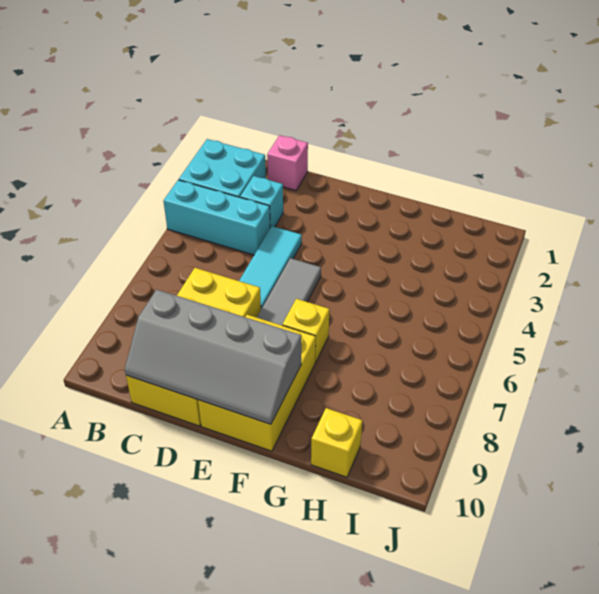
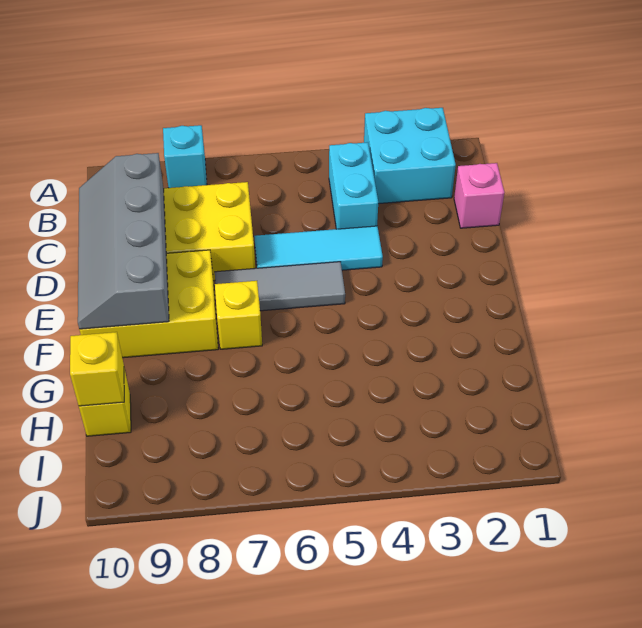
cyan 1x3 brick [164,180,270,255] -> cyan 1x2 brick [329,142,378,229]
cyan 1x1 brick [240,176,283,228] -> cyan 1x1 brick moved to [163,125,207,188]
none -> yellow 1x1 brick [70,332,124,406]

